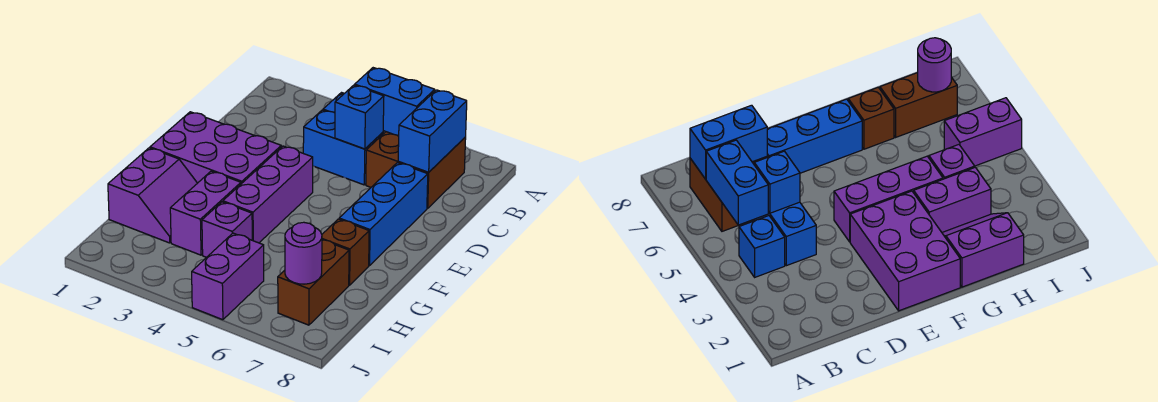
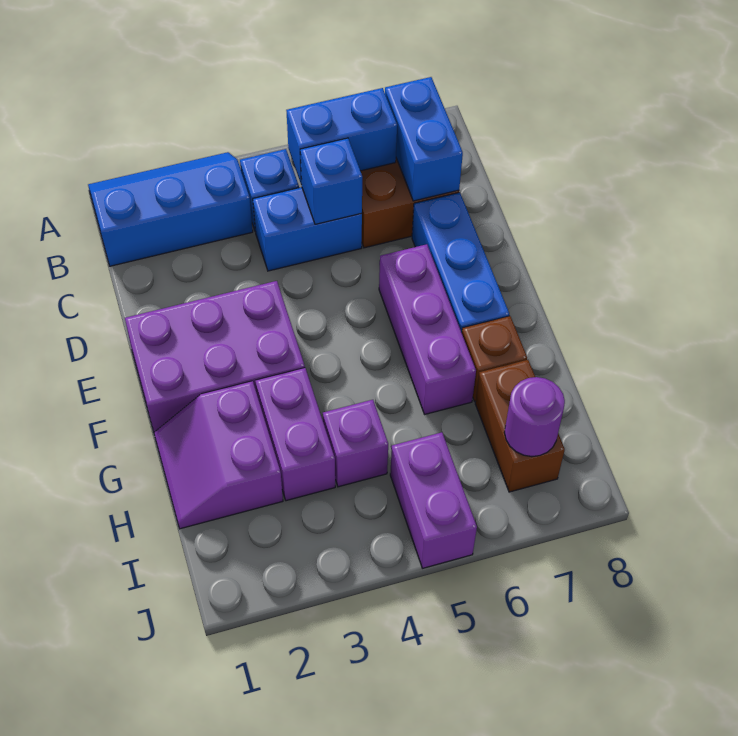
none -> blue 2x3 slope [88,152,253,266]
purple 1x3 brick [223,146,313,243] -> purple 1x3 brick moved to [379,244,476,414]
purple 2x2 slope [108,148,197,243] -> purple 2x2 slope turned to [154,381,283,529]

